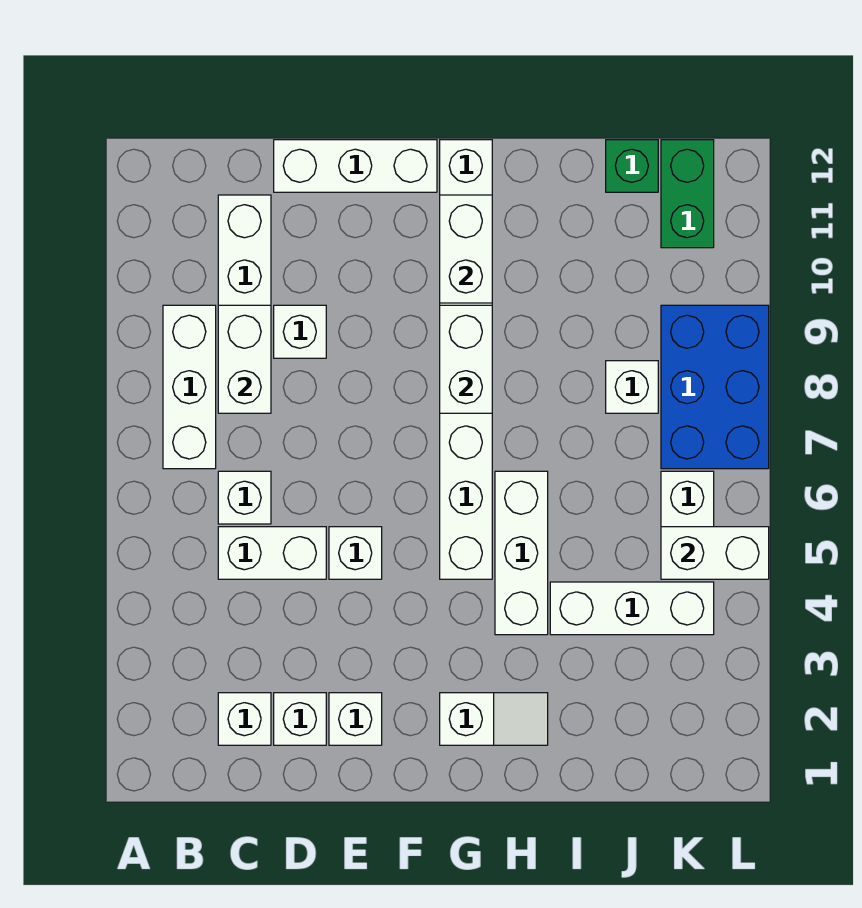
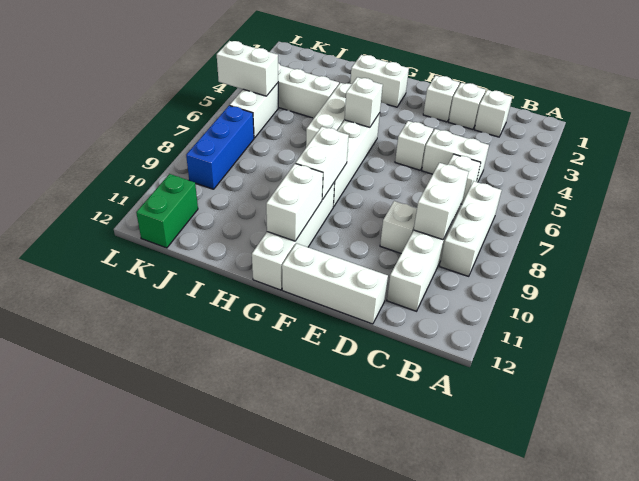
white 1x2 slope [440,693,548,745] -> white 1x2 brick [350,55,409,107]
white 1x1 brick [606,361,658,413] -> white 1x1 brick moved to [345,77,383,127]
green 1x1 brick [606,140,658,192] -> none
blue 2x3 brick [661,305,769,469] -> blue 1x3 brick [186,105,254,189]

